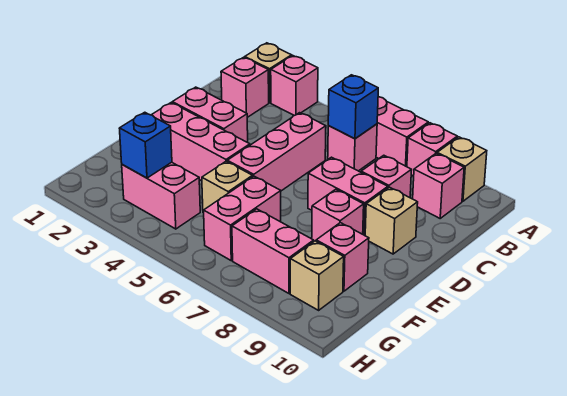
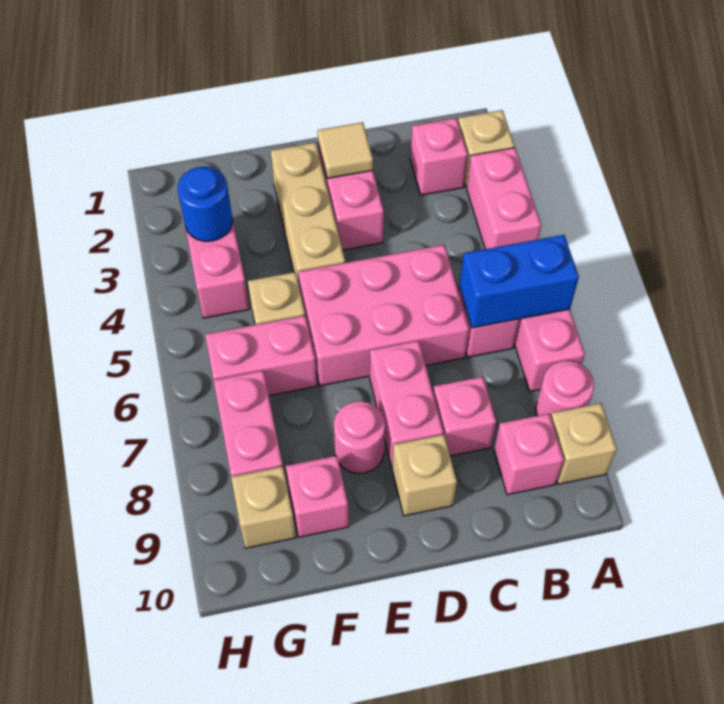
pink 1x1 brick [271,56,318,116] -> pink 1x2 brick [467,148,541,249]
pink 1x1 brick [407,123,457,176] -> pink 1x1 round brick [536,361,594,417]
blue 1x1 brick [328,75,378,139] -> blue 1x2 brick [459,235,579,328]
pink 1x3 brick [227,113,326,191] -> pink 2x3 brick [298,245,469,386]
none -> tan 1x1 tile [318,122,373,178]
pink 1x3 brick [152,103,250,181] -> tan 1x3 brick [271,143,345,284]
pink 1x1 brick [312,189,364,241] -> pink 1x1 round brick [334,401,385,473]
blue 1x1 brick [119,112,172,178] -> blue 1x1 round brick [178,167,232,241]

